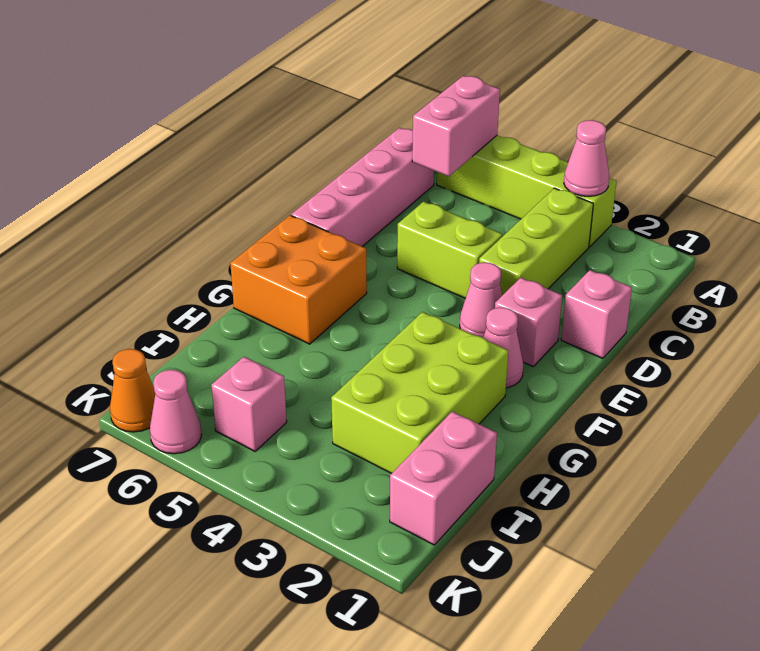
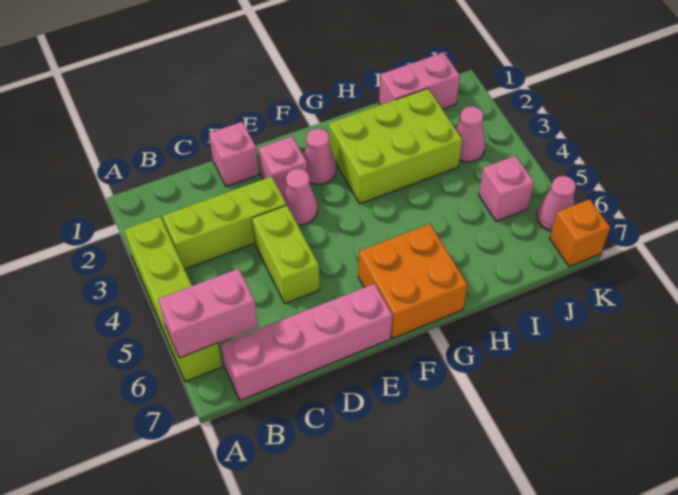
pink 1x1 cone [564,120,609,197] -> pink 1x1 cone moved to [456,106,485,162]
orange 1x1 cone [110,349,155,432] -> orange 1x1 brick [550,199,610,267]

